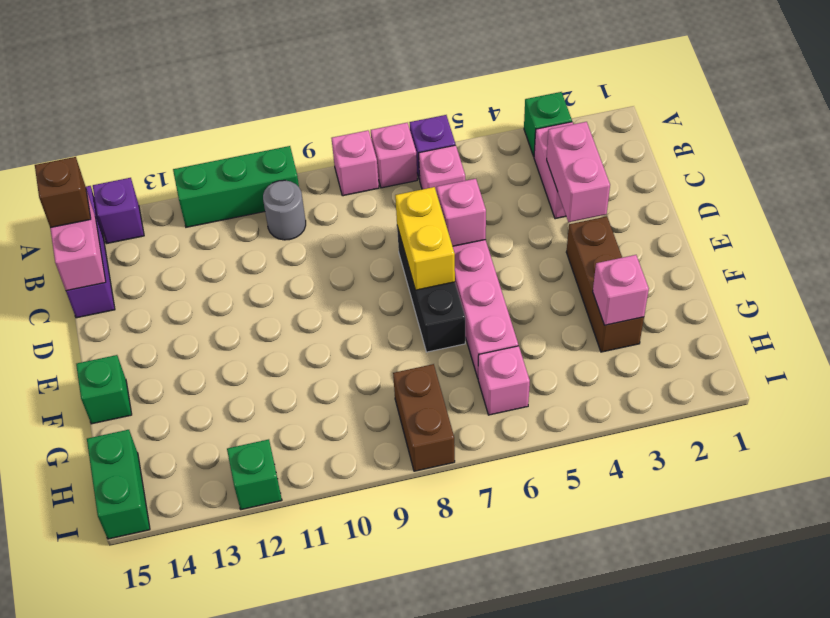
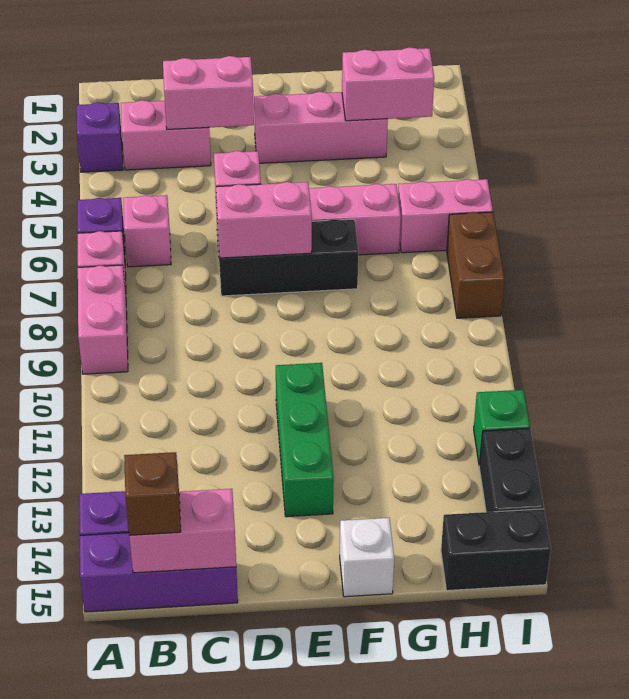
green 1x1 brick [524,92,572,156] -> purple 1x1 brick [77,102,123,172]
pink 1x1 brick [332,130,379,196] -> pink 1x2 brick [78,265,128,374]
green 1x3 brick [173,146,299,227] -> green 1x3 brick moved to [276,363,334,517]
grey 1x1 round brick [263,180,306,240] -> none
yellow 1x2 brick [395,187,455,290] -> pink 1x2 brick [216,182,312,258]
brown 1x3 brick [566,216,644,352] -> pink 1x3 brick [254,92,388,163]
green 1x1 brick [76,355,132,424] -> white 1x1 brick [340,518,394,597]
pink 1x1 brick [593,255,649,325] -> pink 1x2 brick [342,47,434,121]
pink 1x1 brick [478,346,530,415] -> pink 1x2 brick [398,179,493,253]
brown 1x2 brick [393,364,455,471] -> brown 1x2 brick turned to [447,212,504,318]
green 1x2 brick [87,430,150,539] -> black 1x2 brick [441,509,551,591]
none -> black 1x2 brick [479,428,544,512]

